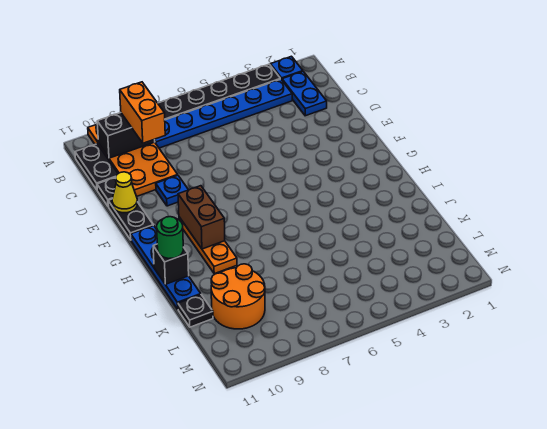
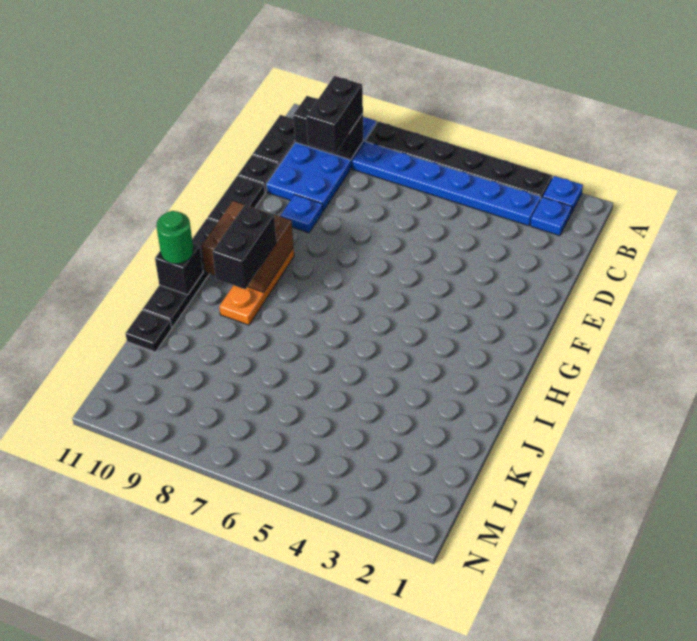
orange 2x4 plate [88,124,177,196] -> blue 2x4 plate [266,117,377,211]
blue 1x2 plate [282,72,327,116] -> blue 1x1 plate [531,197,572,236]
orange 1x2 brick [120,82,165,143] -> black 1x2 brick [306,76,363,153]
yellow 1x1 cone [112,172,137,213] -> none
brown 1x2 brick [178,186,225,249] -> brown 2x2 brick [202,201,293,292]
blue 1x4 plate [131,226,201,309] -> black 1x4 plate [143,219,218,327]
none -> black 1x2 brick [212,205,276,289]
orange 2x2 round brick [211,264,265,329] -> none

